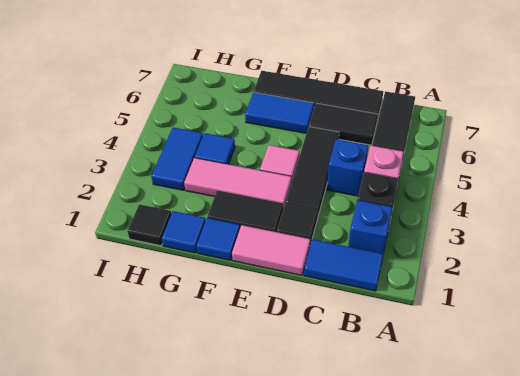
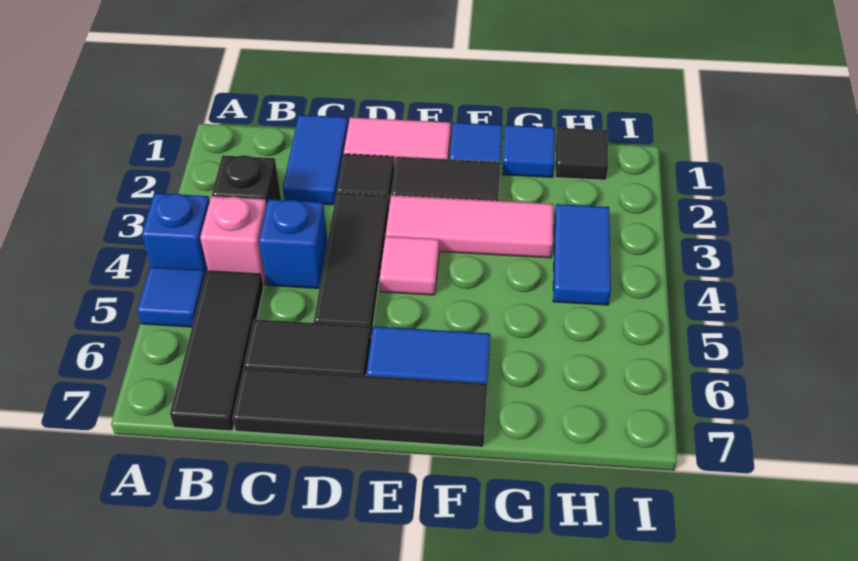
blue 1x2 tile [304,239,383,291] -> blue 1x2 tile turned to [283,115,348,205]
blue 1x1 brick [348,200,392,254] -> blue 1x1 brick moved to [142,193,210,275]
blue 1x1 tile [195,133,235,164] -> blue 1x1 tile moved to [137,267,205,327]

